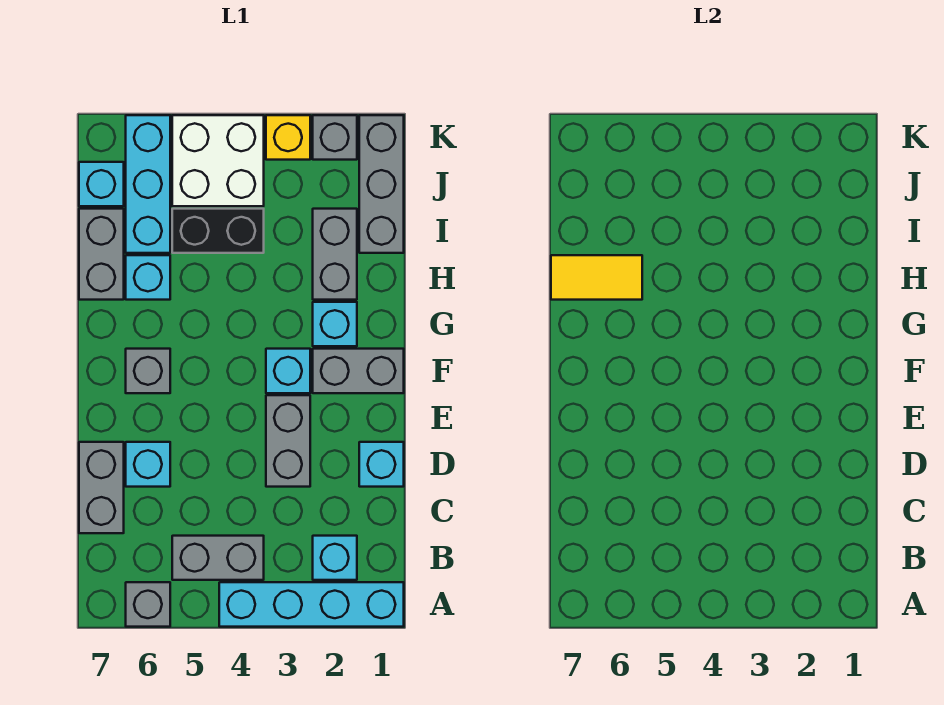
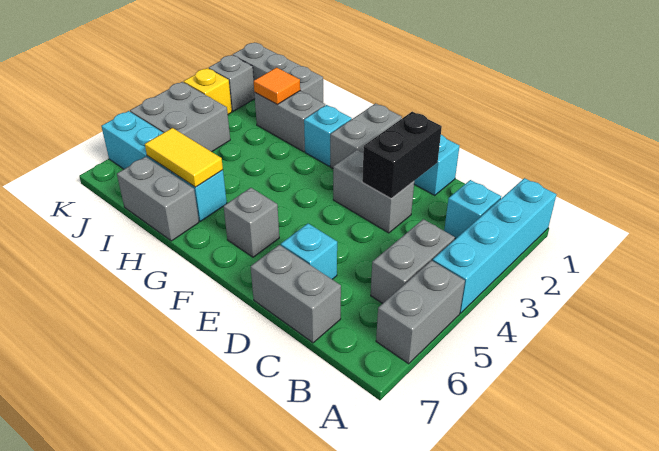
grey 1x1 brick [126,582,170,627] -> grey 1x2 brick [376,261,465,364]
cyan 1x1 brick [266,349,310,393] -> none
yellow 1x2 tile [551,255,642,300] -> yellow 1x2 tile turned to [145,128,223,187]
none -> orange 1x1 tile [254,68,300,104]
black 1x2 brick [172,209,264,253] -> black 1x2 brick moved to [362,112,442,199]
white 2x2 brick [172,115,264,206] -> grey 2x2 brick [130,82,230,152]
cyan 1x1 brick [79,162,124,206] -> none

